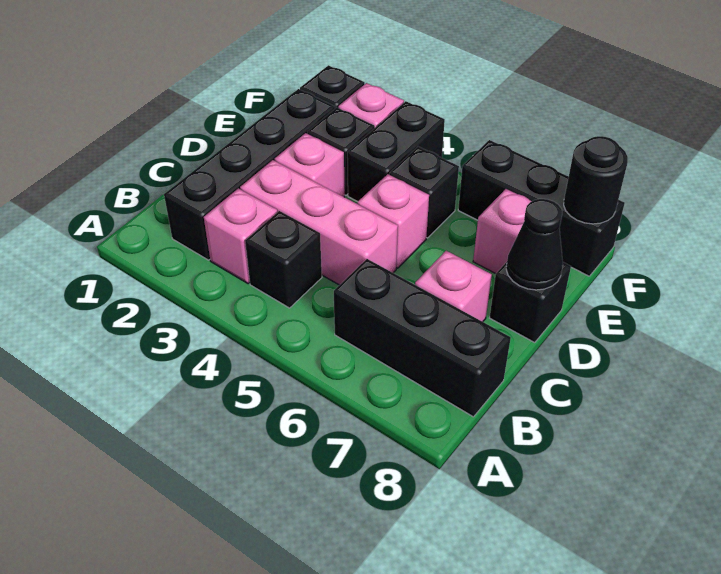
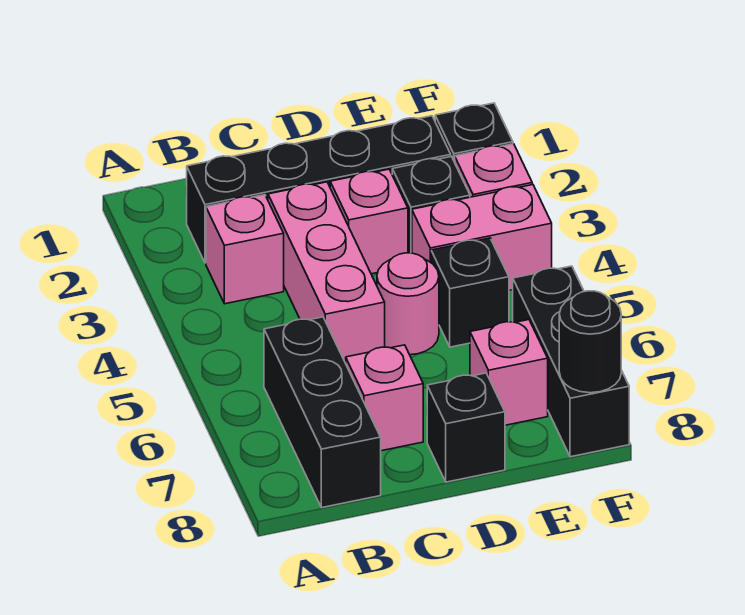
black 1x1 brick [245,211,322,308] -> none
pink 1x1 brick [357,174,429,268] -> pink 1x1 round brick [377,253,439,355]
black 1x1 cone [506,199,563,290] -> none
black 1x2 brick [347,101,445,202] -> pink 1x2 brick [412,185,552,290]

